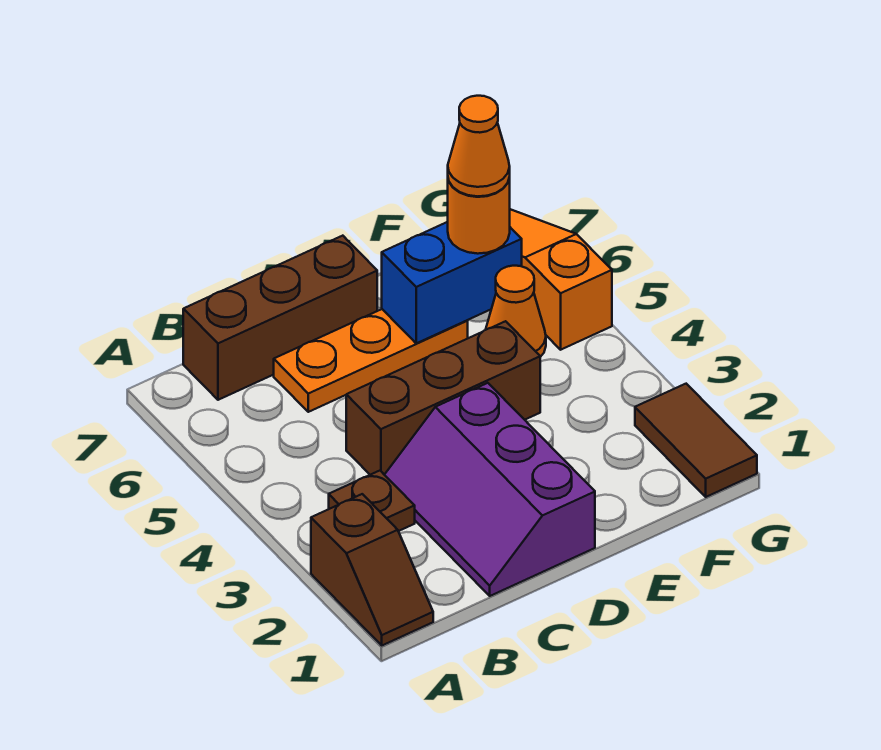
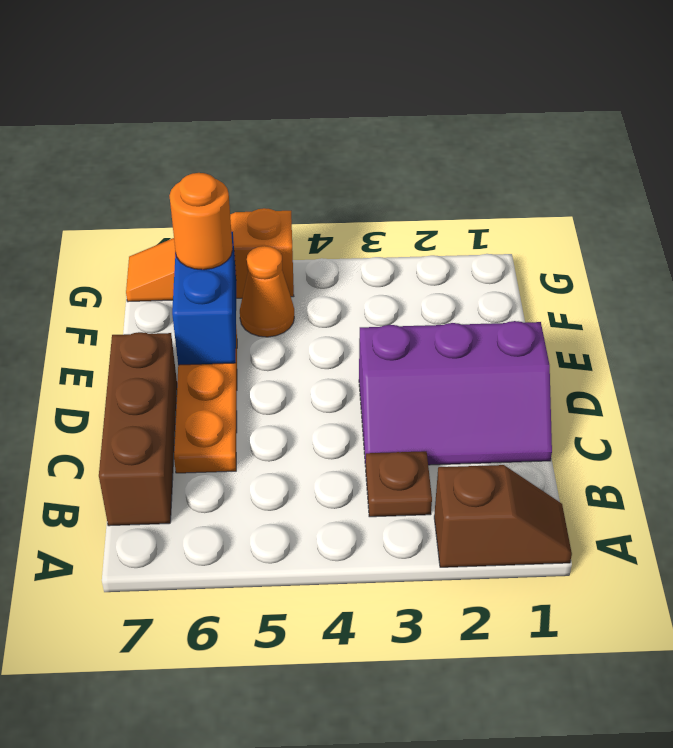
brown 1x3 brick [346,321,540,475] -> none
orange 1x1 cone [448,96,510,196] -> none
brown 1x2 tile [635,384,757,497] -> none

